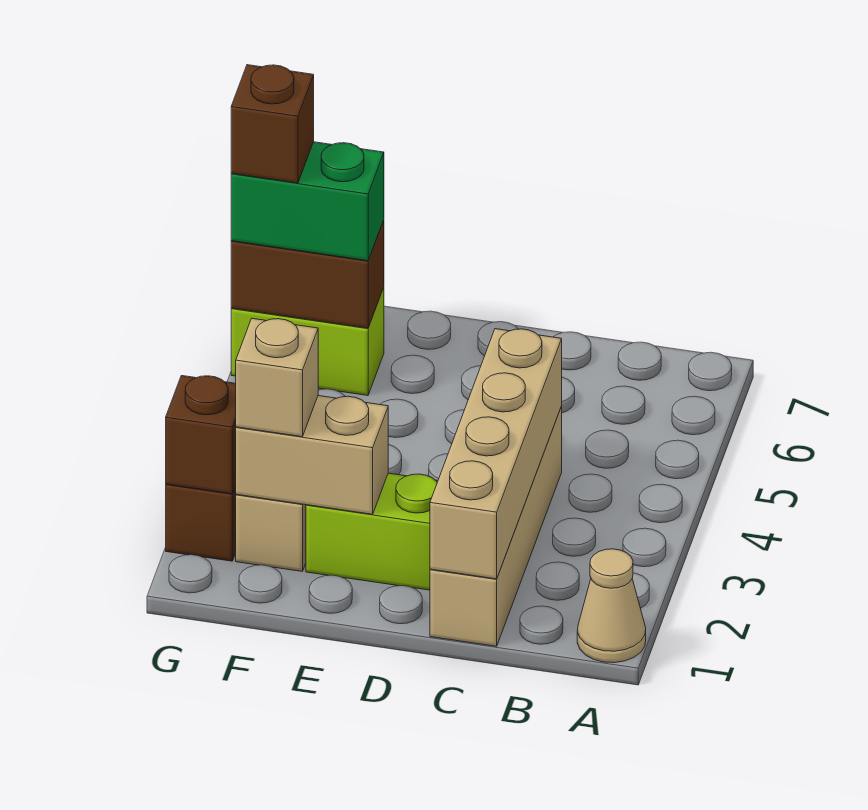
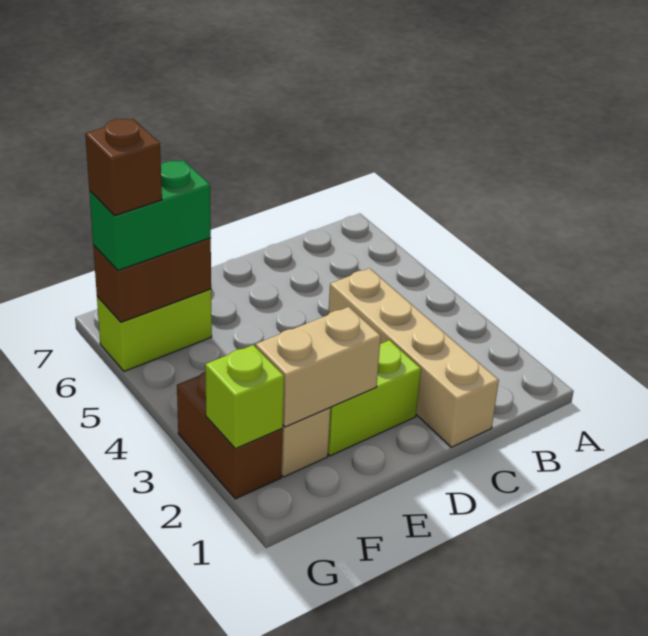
tan 1x1 cone [577,549,646,663] -> none
tan 1x4 brick [430,329,562,579] -> none
tan 1x1 brick [236,318,318,437] -> none
brown 1x1 brick [166,376,236,494] -> lime 1x1 brick [205,345,284,449]

